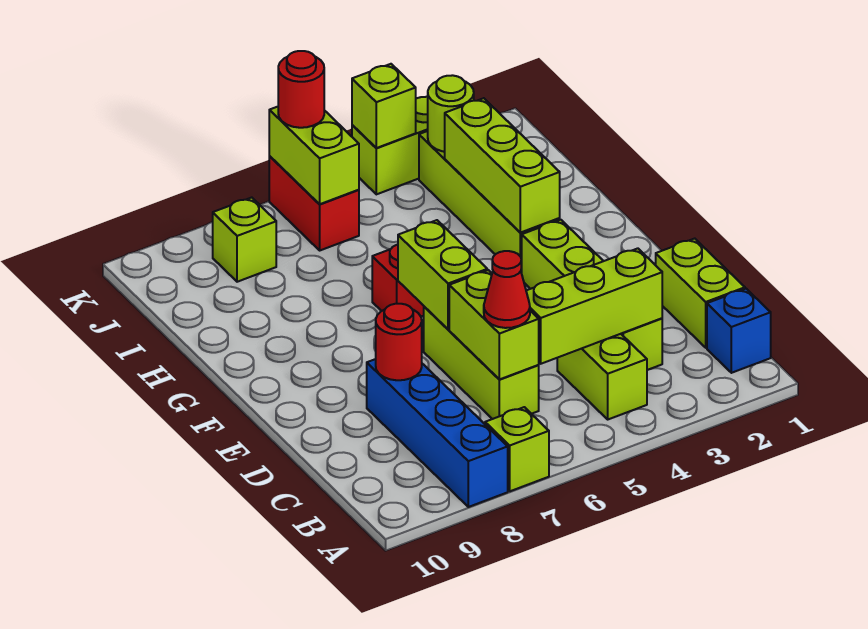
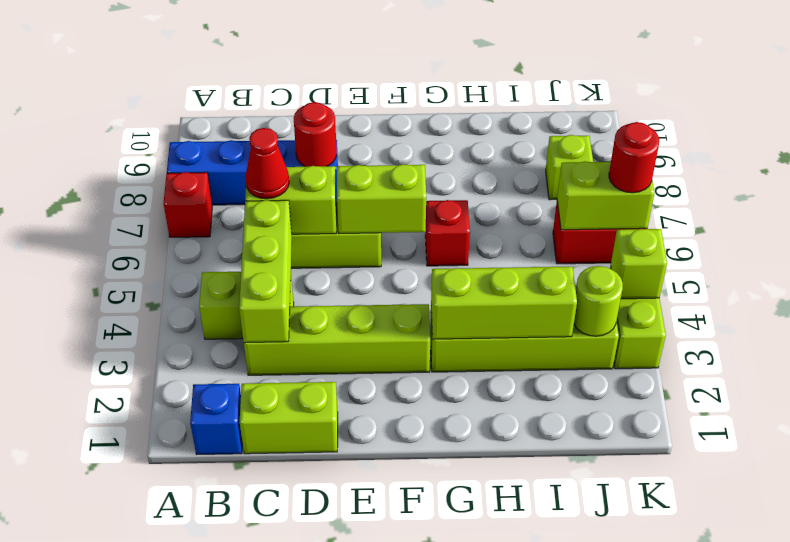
lime 1x1 brick [485,407,549,491] -> red 1x1 brick [163,172,212,237]

